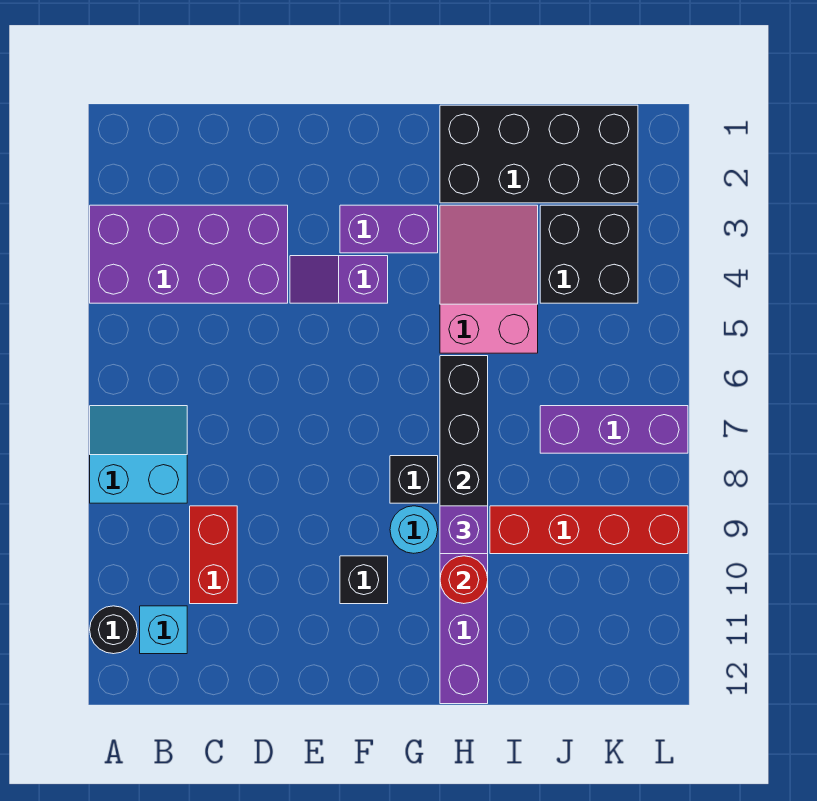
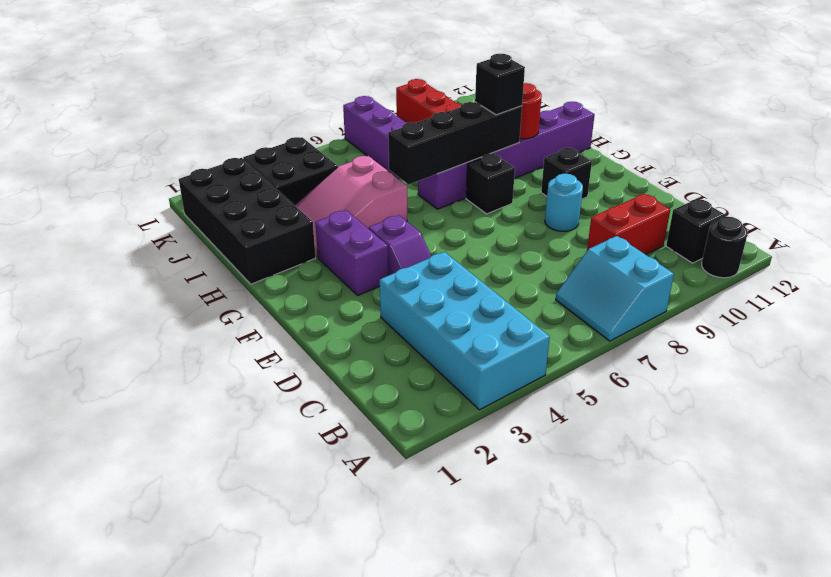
purple 2x4 brick [90,205,288,303] -> cyan 2x4 brick [380,252,550,410]
cyan 1x1 brick [140,606,187,654] -> black 1x1 brick [666,198,725,263]
cyan 1x1 round brick [390,506,438,553] -> cyan 1x1 round brick moved to [545,174,583,231]
purple 1x1 brick [440,506,488,554] -> black 1x1 brick [475,54,525,115]

